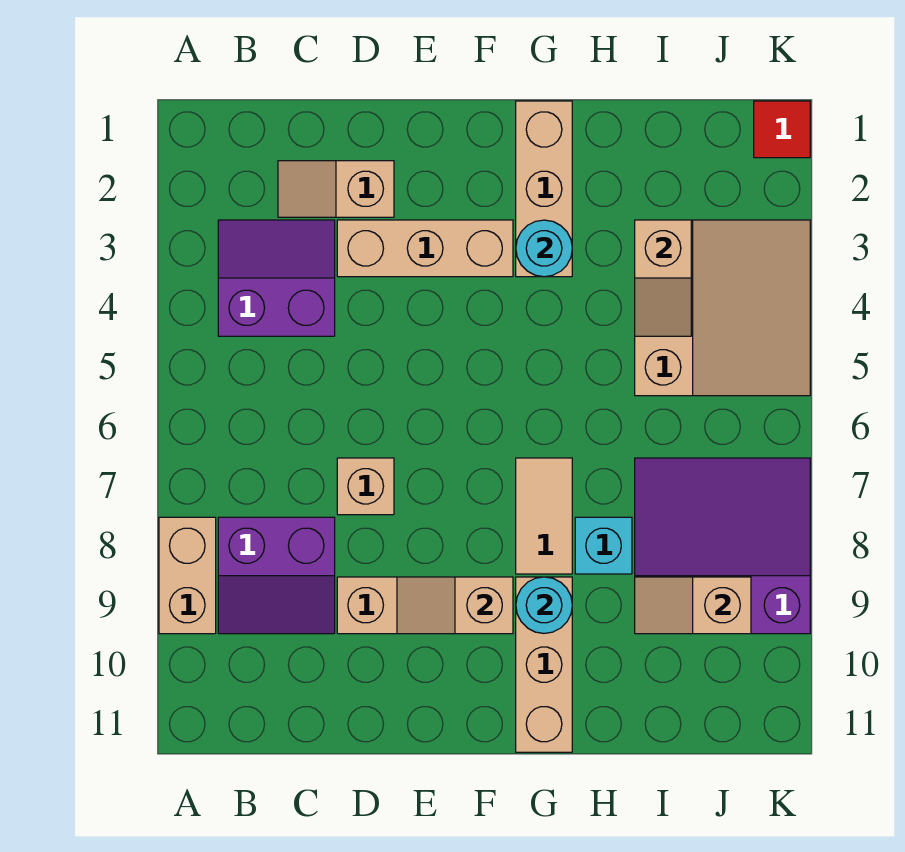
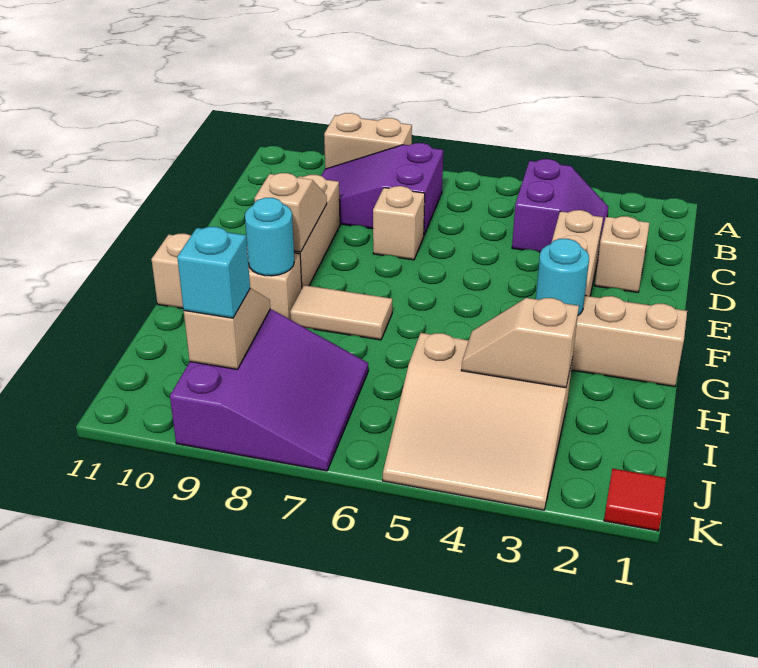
purple 2x2 slope [218,517,335,634] -> purple 2x3 slope [321,143,443,235]
cyan 1x1 brick [575,517,632,574] -> cyan 1x1 brick moved to [177,227,250,318]

